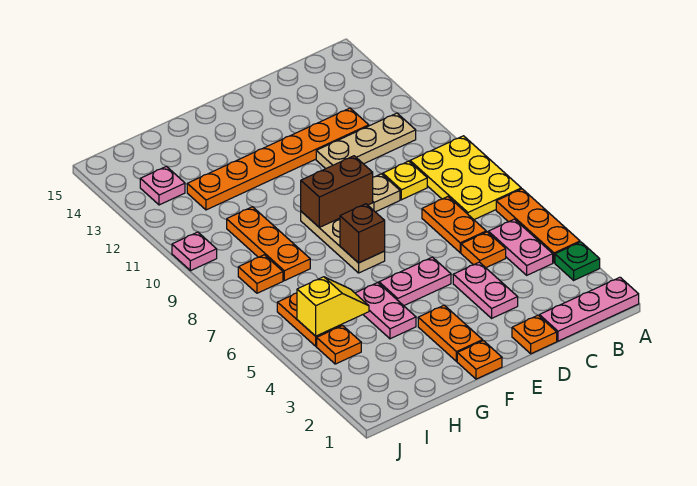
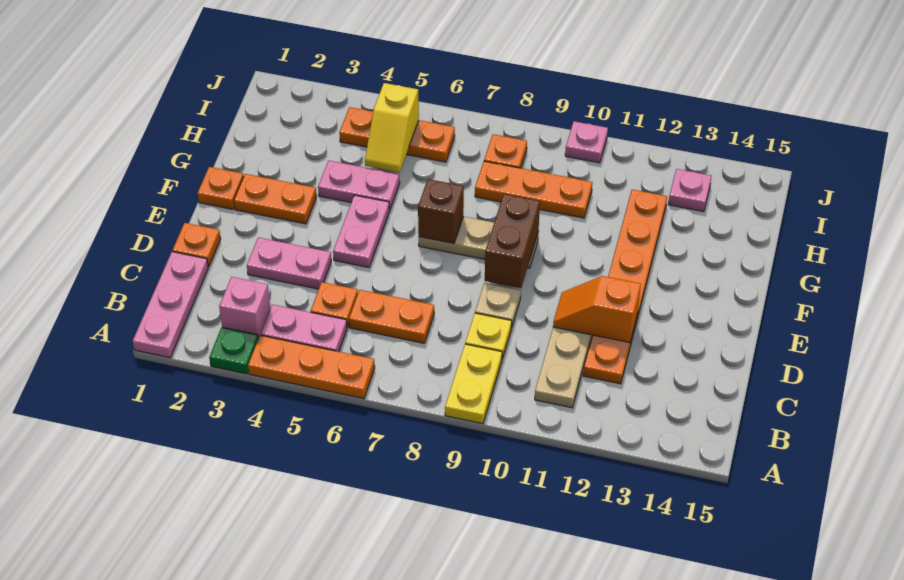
yellow 2x3 plate [410,136,521,220] -> yellow 1x2 plate [445,344,502,424]
none -> pink 1x1 brick [219,277,270,338]
none -> orange 1x2 slope [553,276,641,343]

